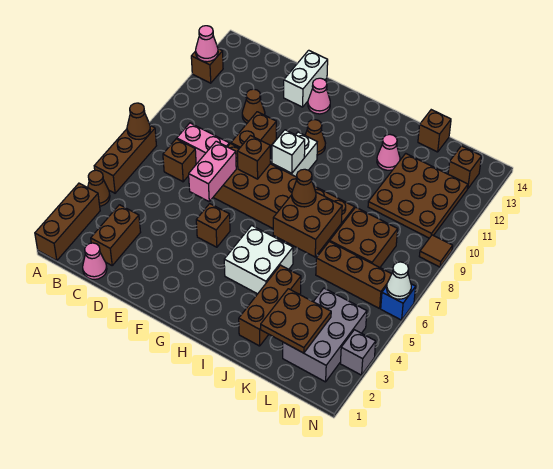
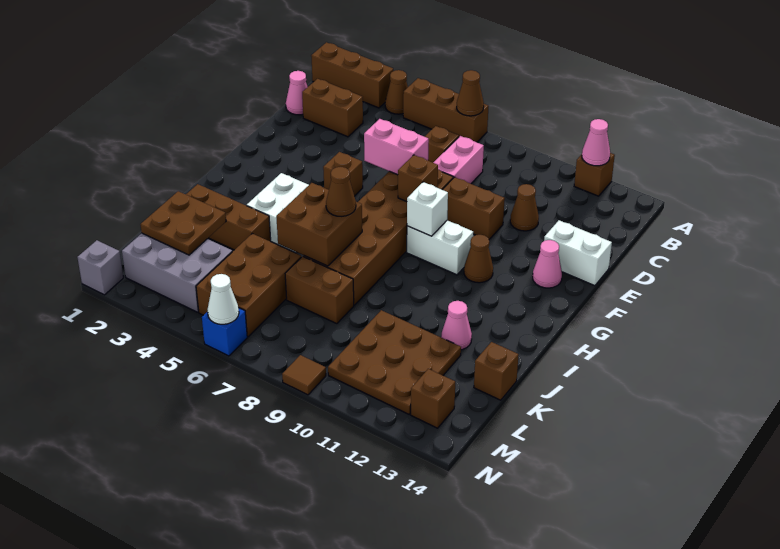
brown 1x3 brick [316,241,391,309] -> brown 2x3 brick [196,234,301,337]
brown 2x2 brick [330,207,398,267] -> brown 1x2 brick [285,256,354,324]
grey 1x1 brick [340,330,376,375] -> grey 1x1 brick moved to [77,240,124,295]

